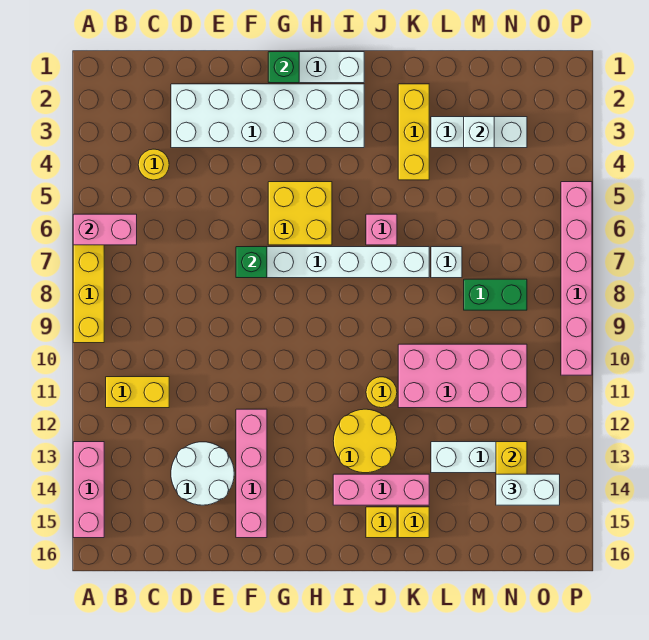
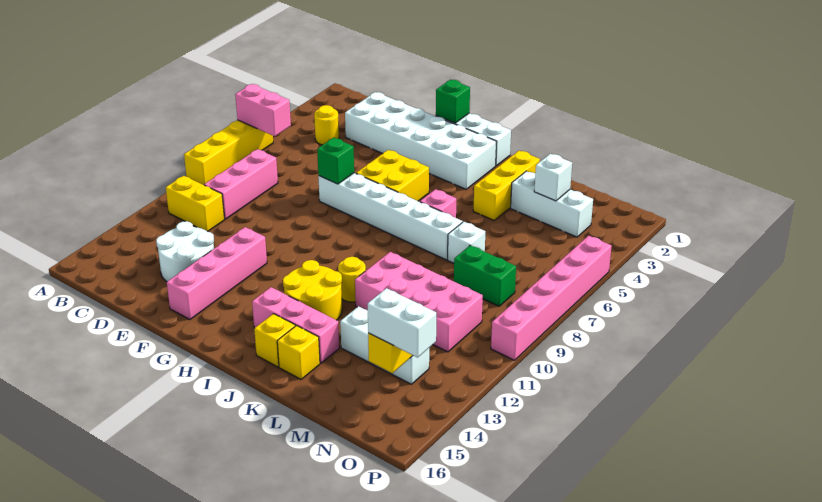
pink 1x3 brick [73,442,104,538] -> pink 1x3 brick moved to [204,149,278,219]

